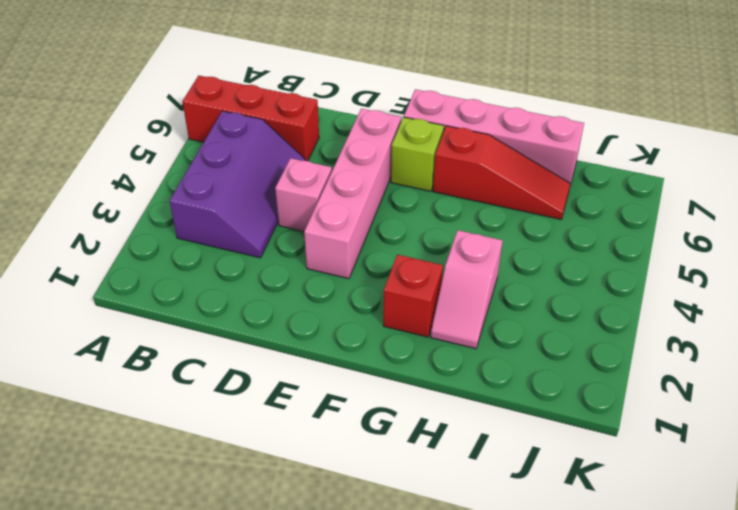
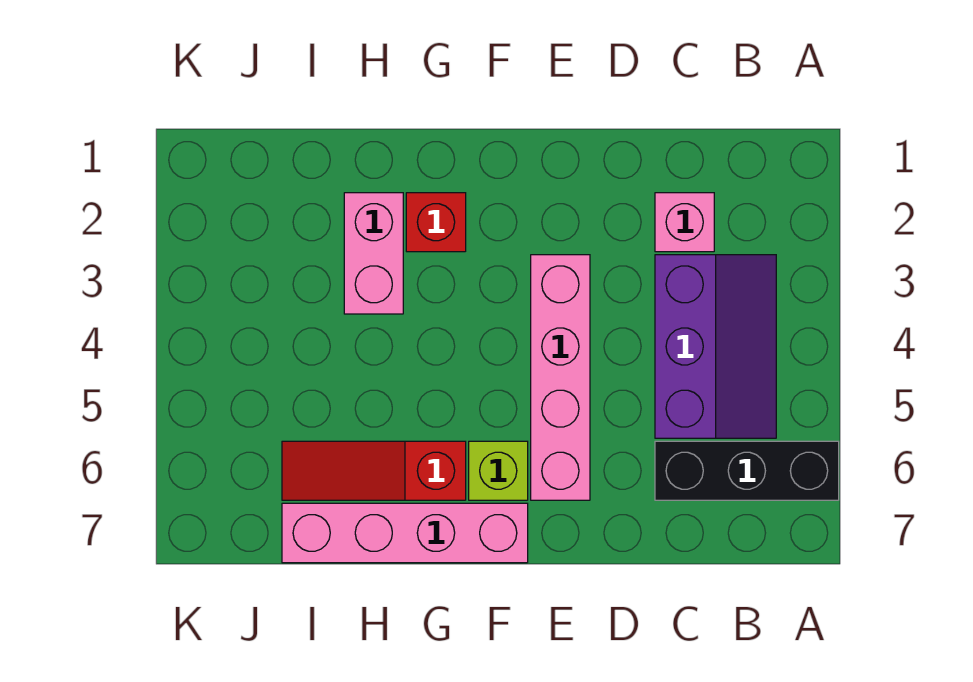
red 1x3 brick [182,76,319,161] -> black 1x3 brick [655,441,839,500]
purple 2x3 slope [170,111,305,258] -> purple 2x3 slope turned to [655,255,776,438]
pink 1x1 brick [275,158,332,231] -> pink 1x1 brick moved to [655,193,714,252]
pink 1x2 slope [431,230,503,349] -> pink 1x2 brick [344,193,403,314]

